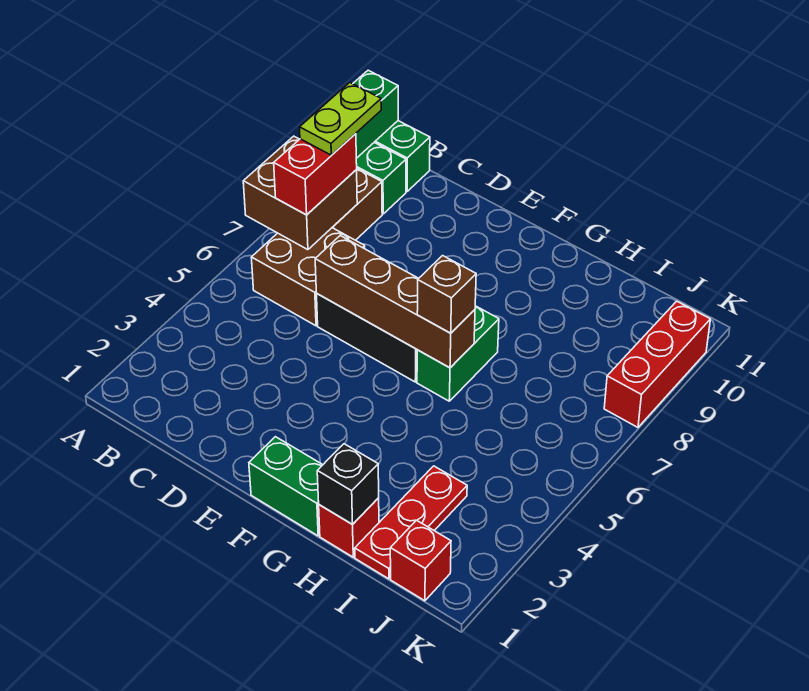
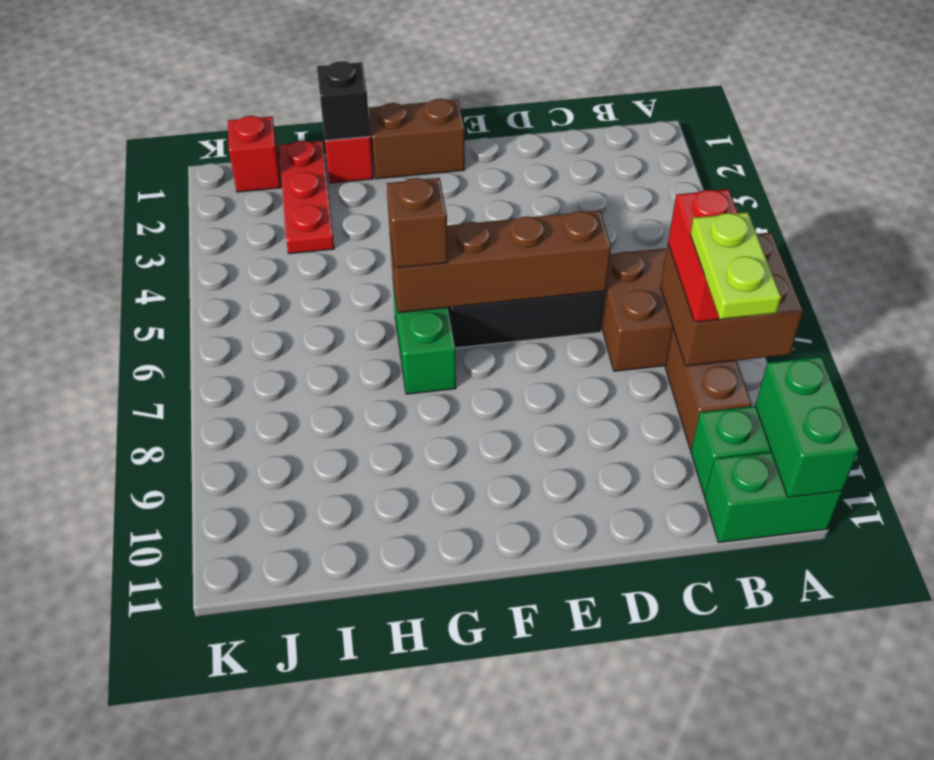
green 1x2 brick [249,437,323,536] -> brown 1x2 brick [368,99,465,179]
red 1x3 brick [604,301,710,427] -> none

